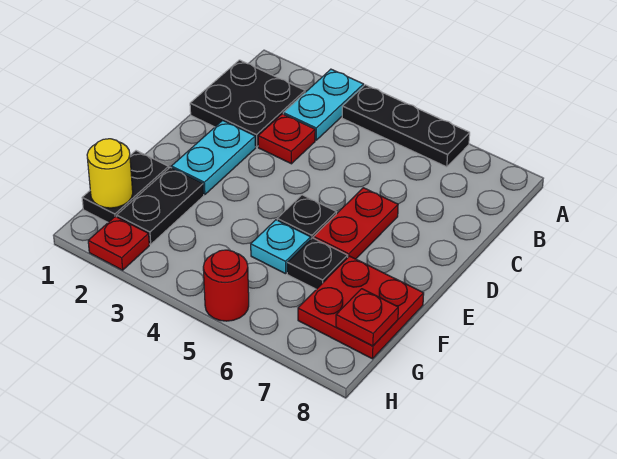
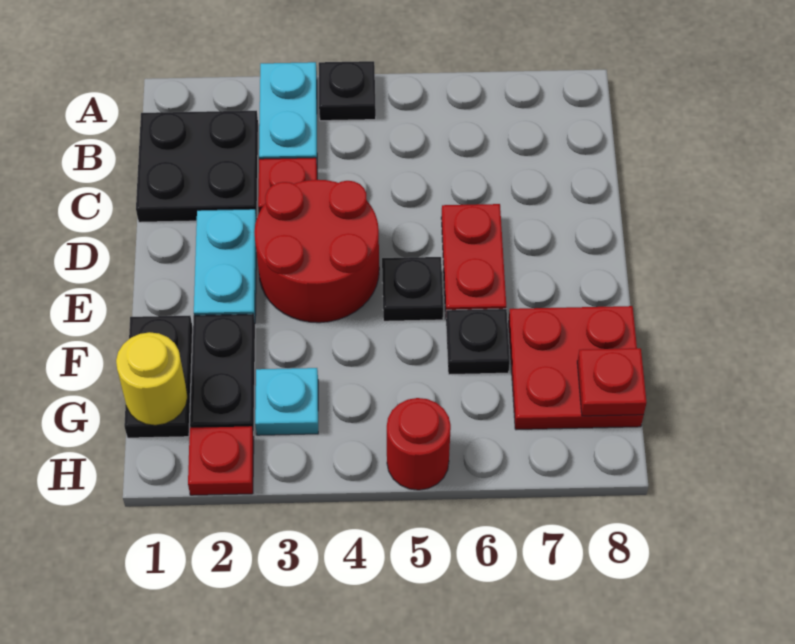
black 1x3 plate [342,85,470,167] -> black 1x1 plate [319,61,376,121]
none -> red 2x2 round brick [254,180,379,323]
cyan 1x1 plate [251,220,311,274] -> cyan 1x1 plate moved to [255,368,318,435]

